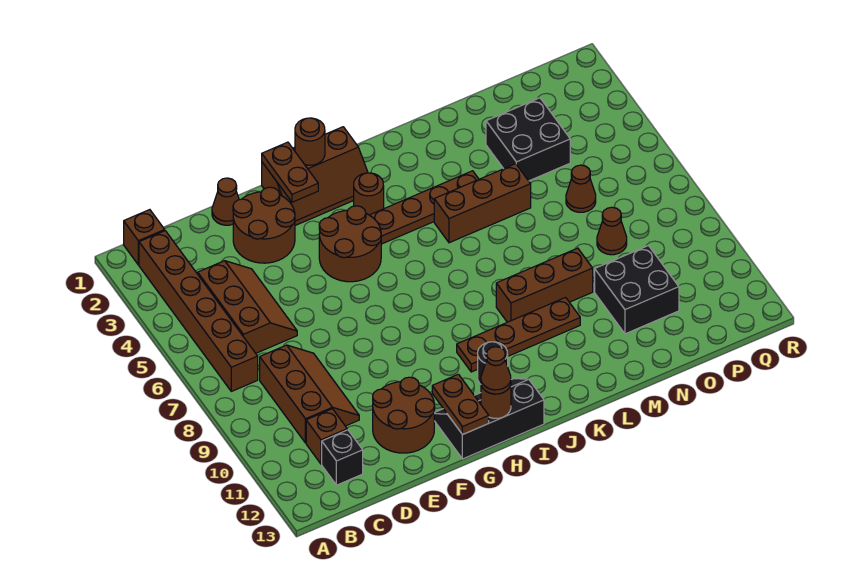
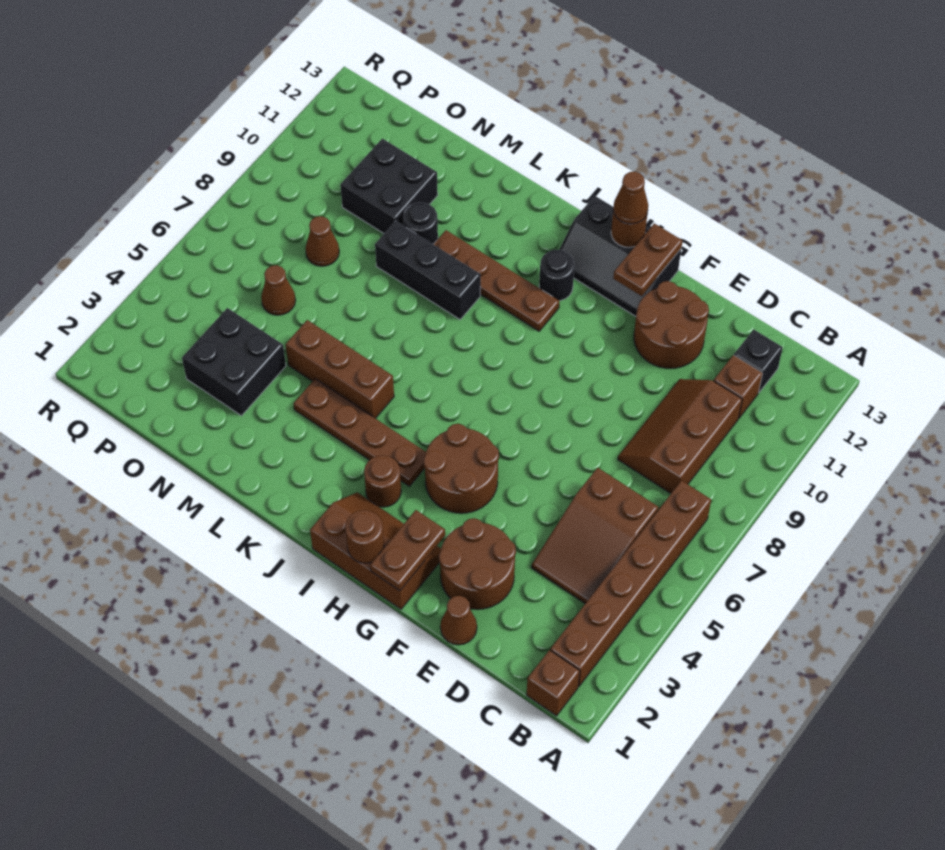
brown 2x3 slope [198,261,297,353] -> brown 2x3 slope turned to [532,468,658,604]
brown 1x3 brick [496,248,593,322] -> black 1x3 brick [375,221,481,319]
none -> black 1x1 round brick [404,202,438,244]

